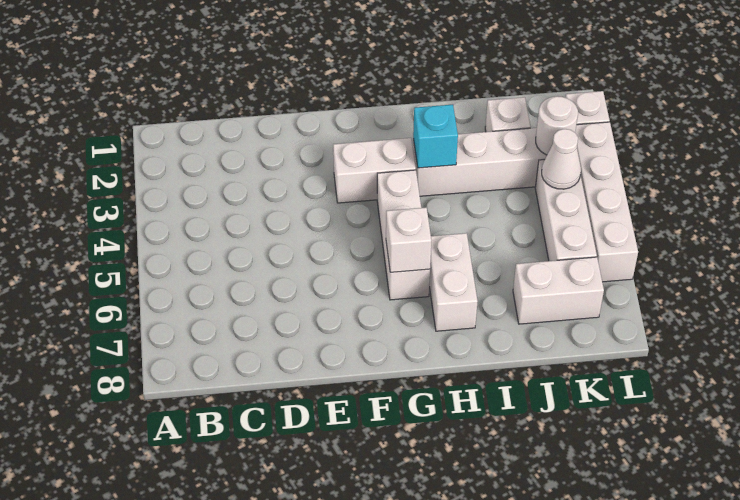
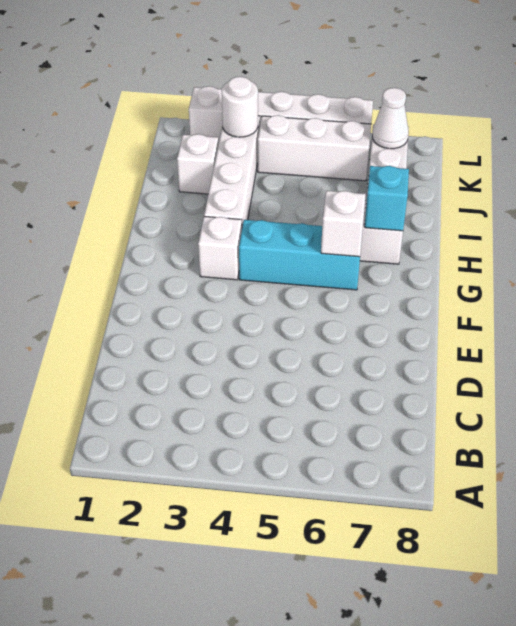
white 1x2 brick [333,138,416,203] -> white 1x1 brick [198,216,242,280]
white 1x3 brick [377,170,430,300] -> cyan 1x3 brick [239,220,360,290]
cyan 1x1 brick [413,105,458,168] -> cyan 1x1 brick moved to [365,166,409,231]
white 1x1 cone [542,129,581,189] -> white 1x1 cone moved to [372,88,409,149]

